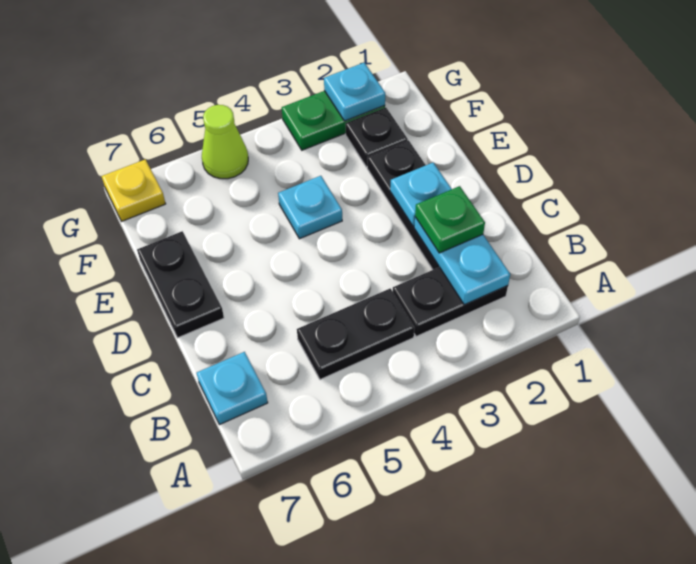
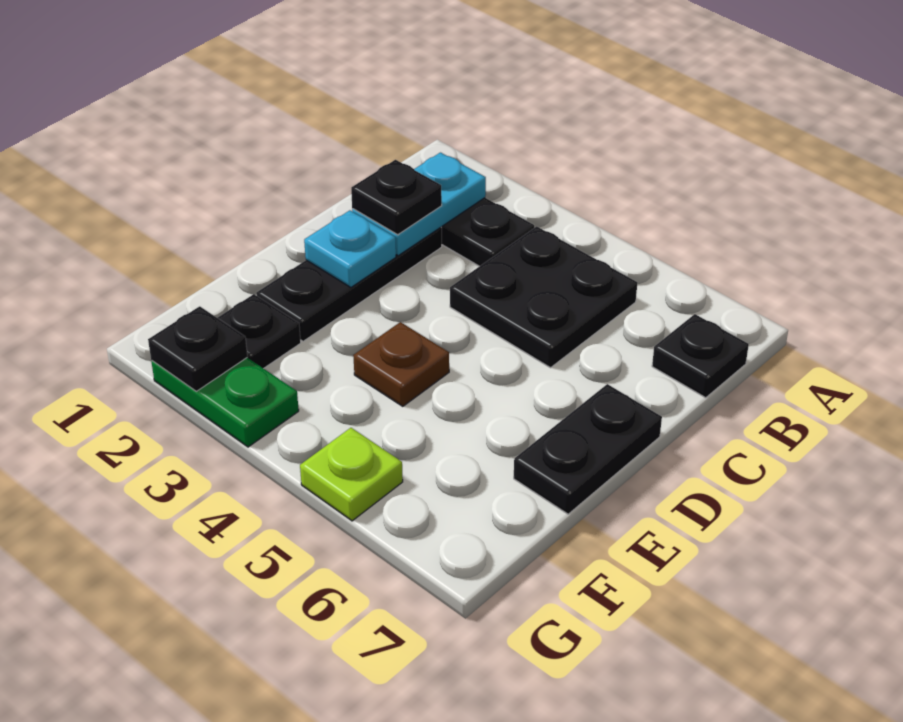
black 1x2 plate [297,288,414,380] -> black 2x2 plate [450,226,637,368]
cyan 1x1 plate [197,352,268,425] -> black 1x1 plate [652,314,749,398]
green 1x1 plate [415,186,485,253] -> black 1x1 plate [351,160,442,235]
cyan 1x1 plate [278,176,342,239] -> brown 1x1 plate [353,322,449,406]
cyan 1x1 plate [324,63,385,121] -> black 1x1 plate [148,306,247,391]
lime 1x1 cone [202,105,248,179] -> lime 1x1 plate [300,428,403,521]
yellow 1x1 plate [102,159,166,221] -> none

